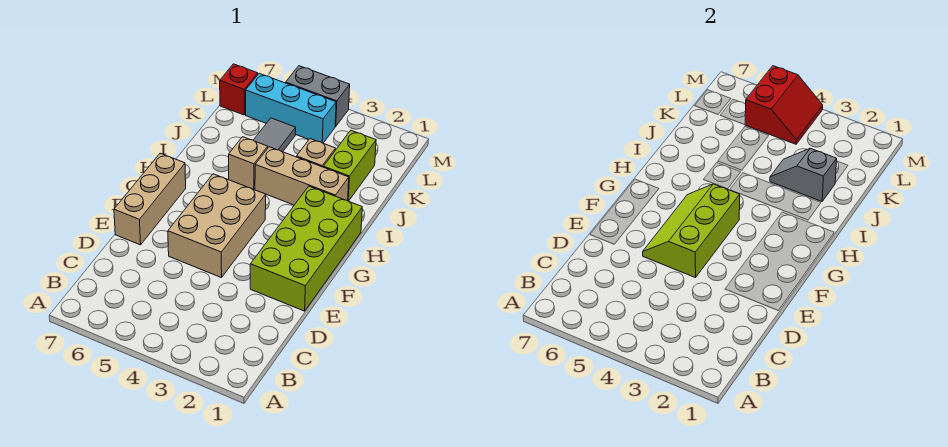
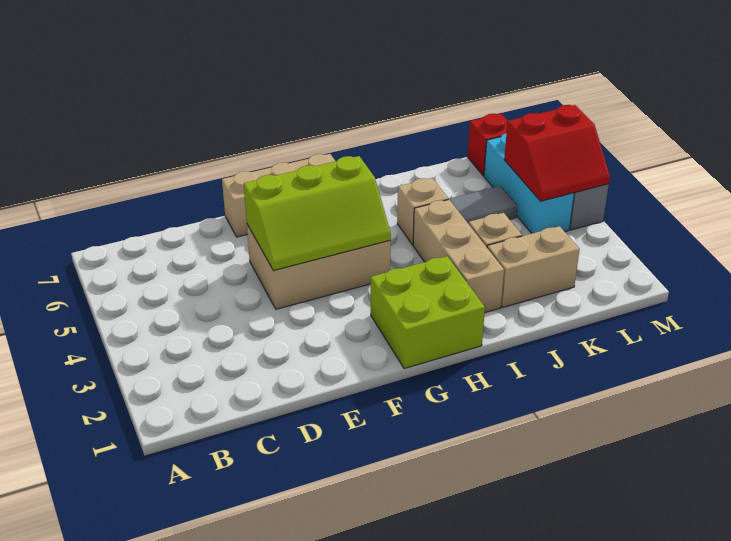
lime 2x4 brick [250,186,362,311] -> lime 2x2 brick [371,256,485,368]
lime 2x3 slope [643,184,740,278] -> lime 2x3 slope turned to [244,156,391,270]
lime 1x2 brick [324,130,376,201] -> tan 1x2 brick [487,226,580,307]
grey 1x2 slope [770,148,837,201] -> none

